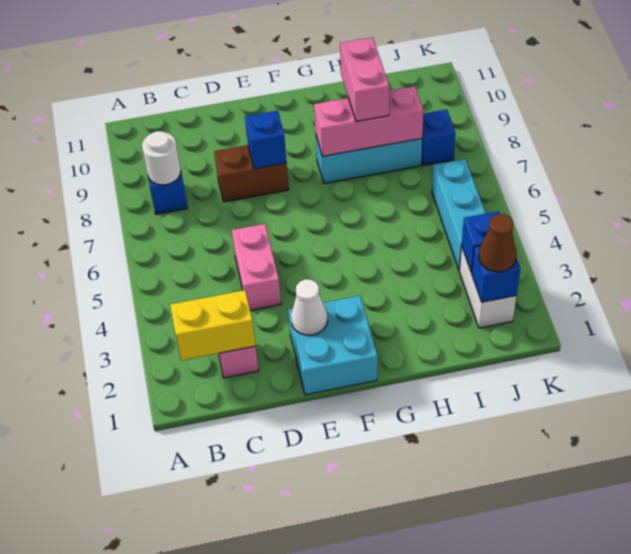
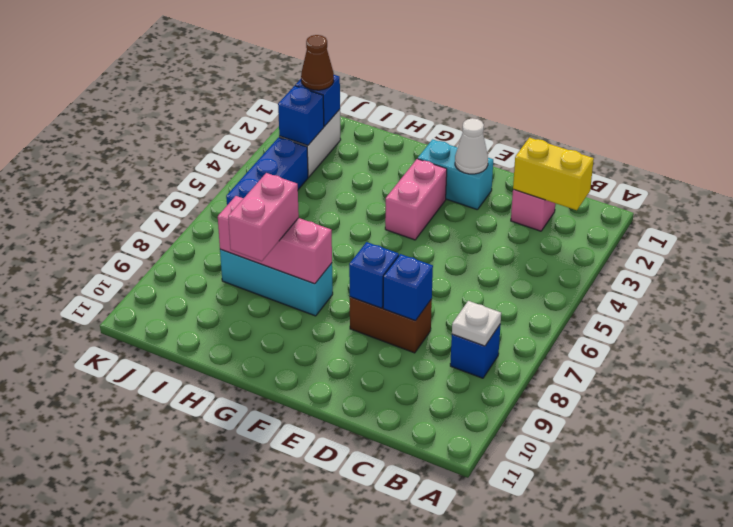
white 1x1 round brick [142,131,181,185] -> white 1x1 plate [452,301,501,346]
pink 1x2 brick [232,224,281,310] -> pink 1x2 brick moved to [385,159,447,240]
cyan 2x2 brick [288,296,378,395] -> cyan 1x2 brick [418,139,493,210]
cyan 1x3 brick [432,159,486,270] -> blue 1x3 brick [226,137,308,205]
blue 1x1 brick [421,109,456,165] -> blue 1x1 brick moved to [383,254,433,321]

